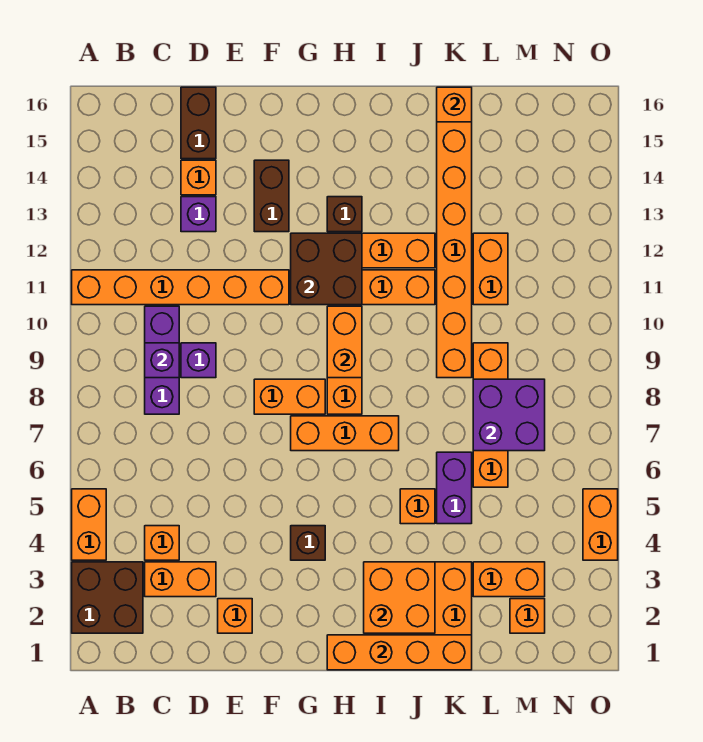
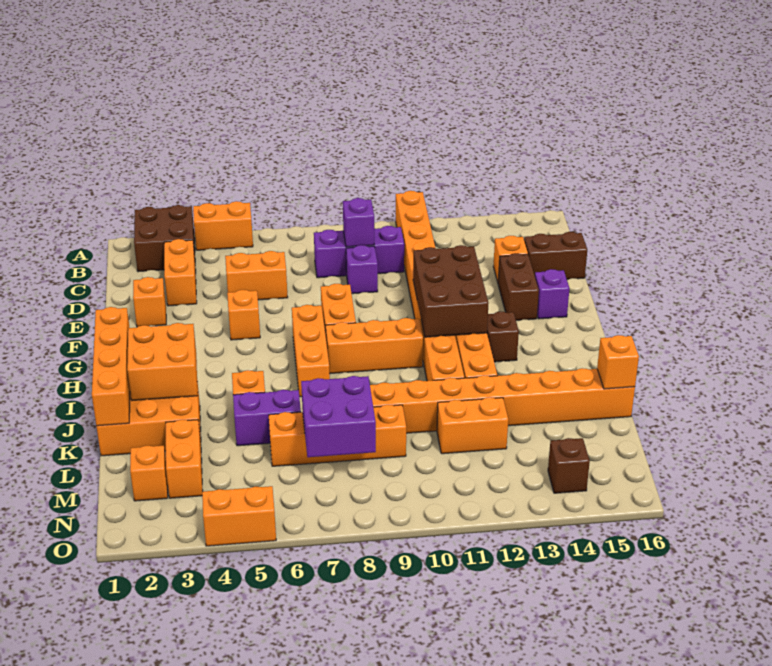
orange 1x1 brick [145,526,179,560] -> orange 1x1 brick moved to [227,290,260,340]
purple 1x1 brick [181,197,216,232] -> purple 1x1 brick moved to [535,269,569,319]
brown 1x2 brick [254,160,289,232] -> brown 1x2 brick turned to [498,253,539,320]
brown 1x1 brick [291,526,325,560] -> brown 1x1 brick moved to [548,438,590,493]
brown 2x2 brick [291,233,362,305] -> brown 2x3 brick [413,245,488,337]
orange 1x2 brick [327,306,362,378] -> orange 1x2 brick moved to [225,251,288,300]

